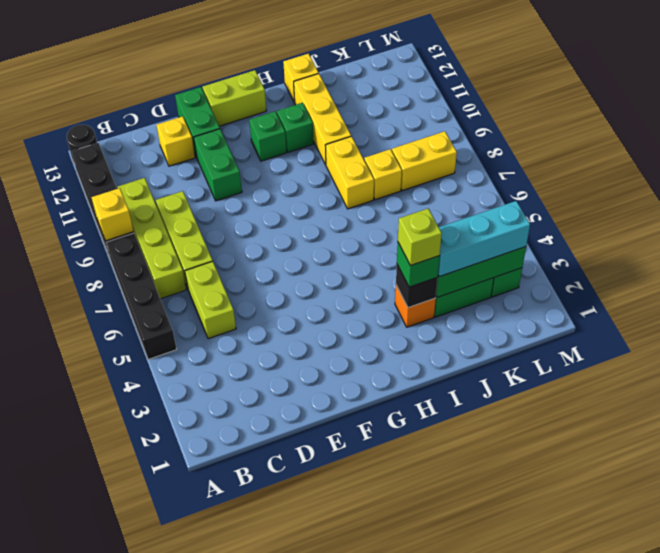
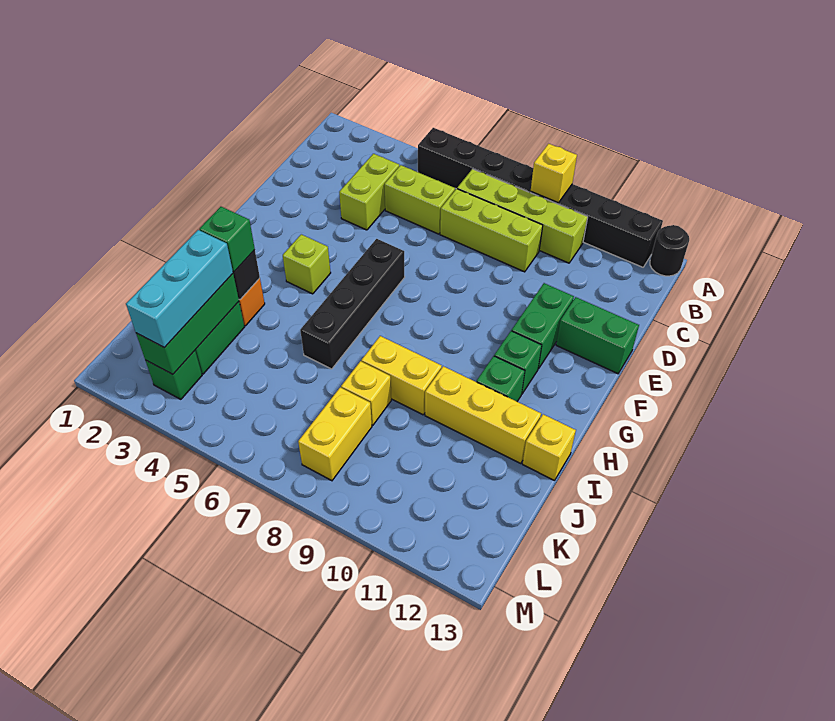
yellow 1x1 brick [157,116,195,166] -> none
green 1x2 brick [194,129,242,201] -> green 1x2 brick turned to [512,283,574,369]
none -> black 1x4 brick [300,239,405,369]
lime 1x2 brick [203,70,266,126] -> lime 1x2 brick moved to [339,154,399,230]
lime 1x1 brick [398,209,442,266] -> lime 1x1 brick moved to [283,234,331,294]

